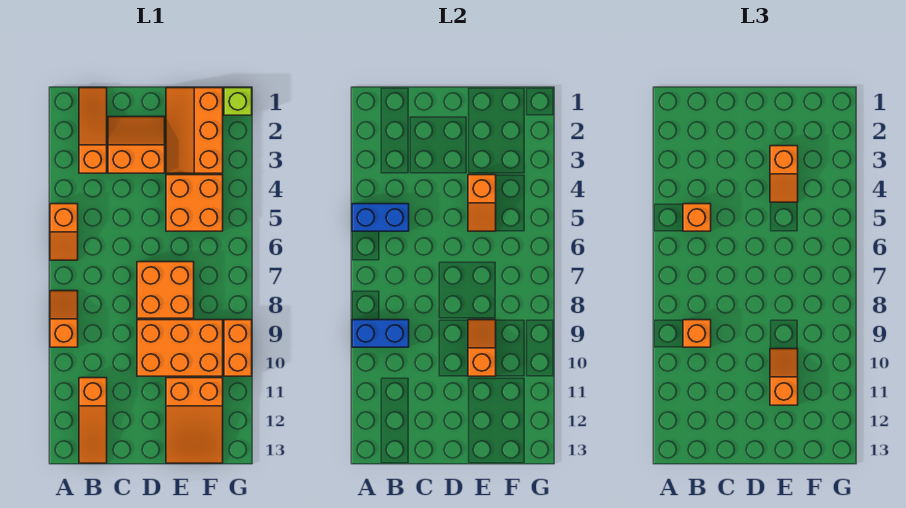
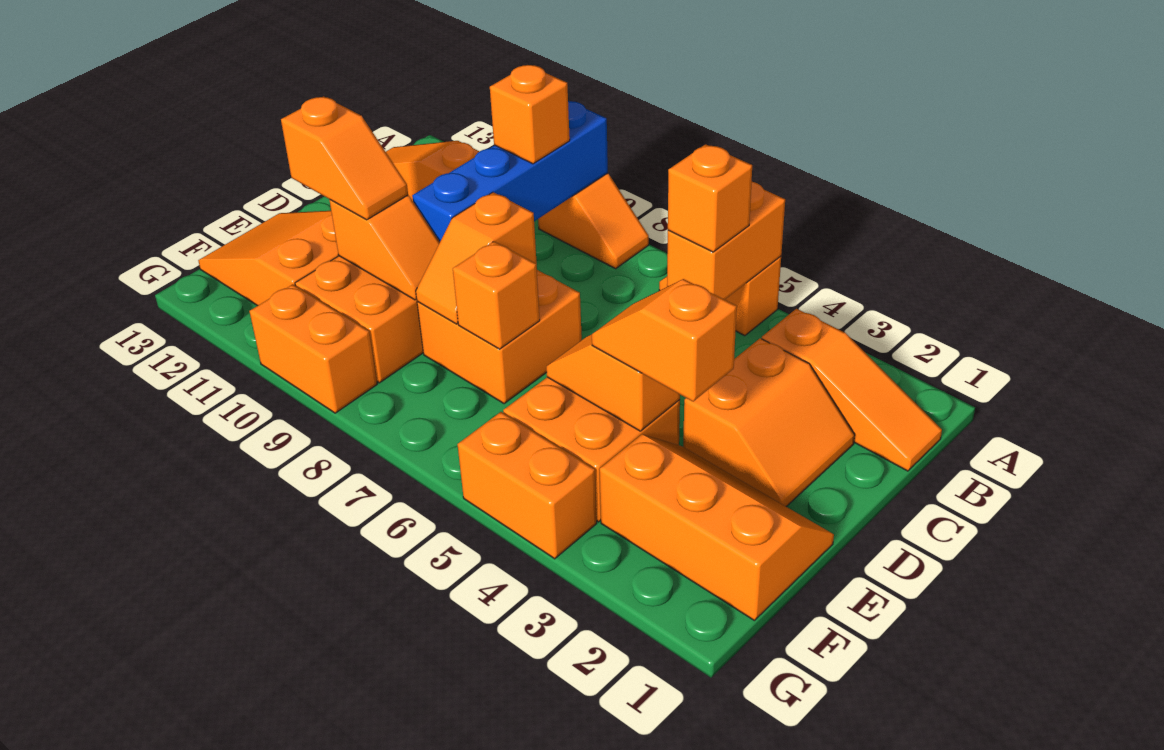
blue 1x2 brick [352,204,409,231] -> orange 1x2 brick [667,182,785,300]
blue 1x2 brick [352,320,409,347] -> blue 1x4 brick [412,101,608,241]
none -> orange 1x2 slope [416,192,537,324]
none -> orange 1x1 brick [453,241,540,349]
lime 1x1 brick [224,88,252,115] -> none
none -> orange 1x2 brick [458,412,597,559]

